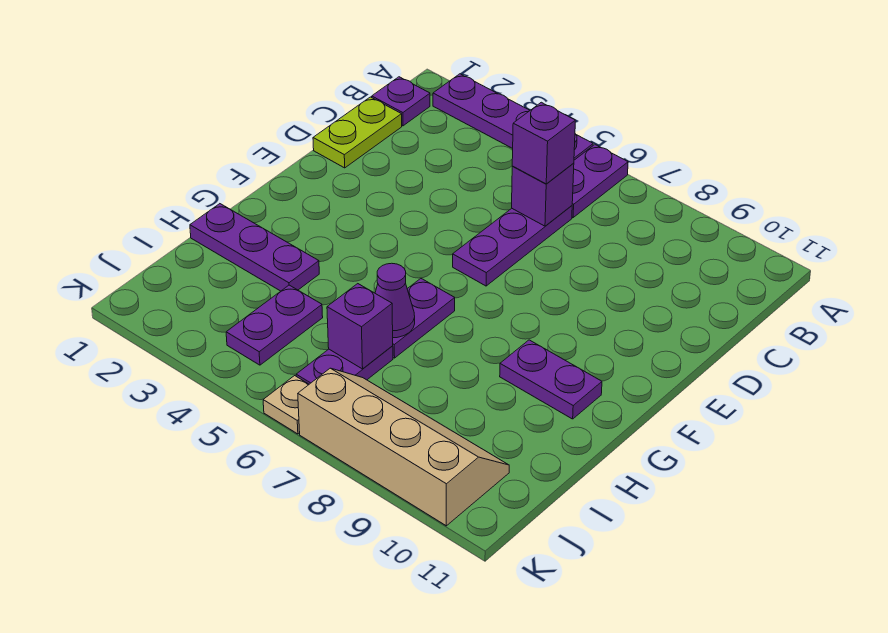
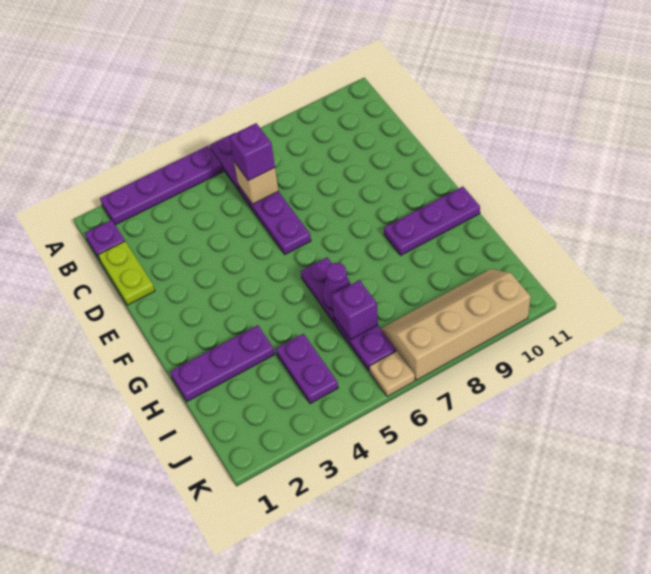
purple 1x1 brick [512,163,574,226] -> tan 1x1 brick [234,162,278,204]
purple 1x2 plate [500,340,602,419] -> purple 1x3 plate [384,187,480,255]

